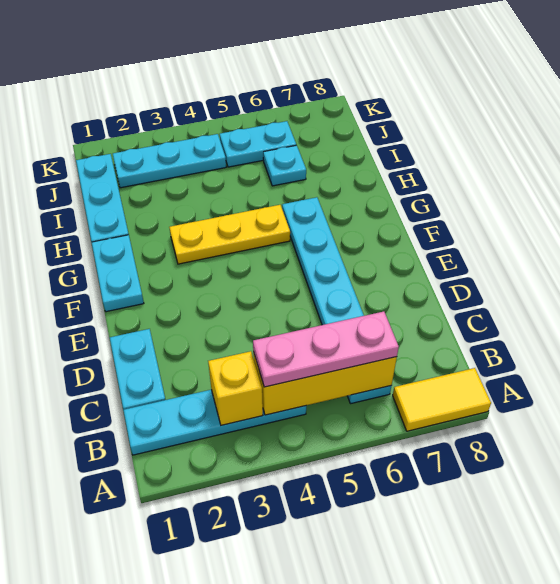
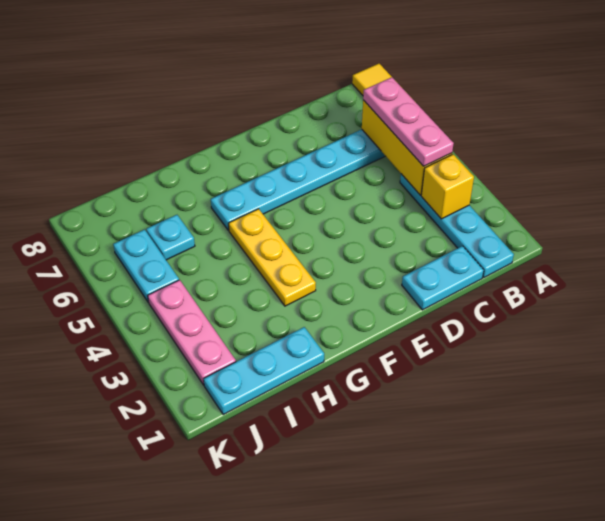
cyan 1x2 plate [92,235,144,312] -> none
cyan 1x3 plate [113,134,226,188] -> pink 1x3 plate [148,280,236,385]

